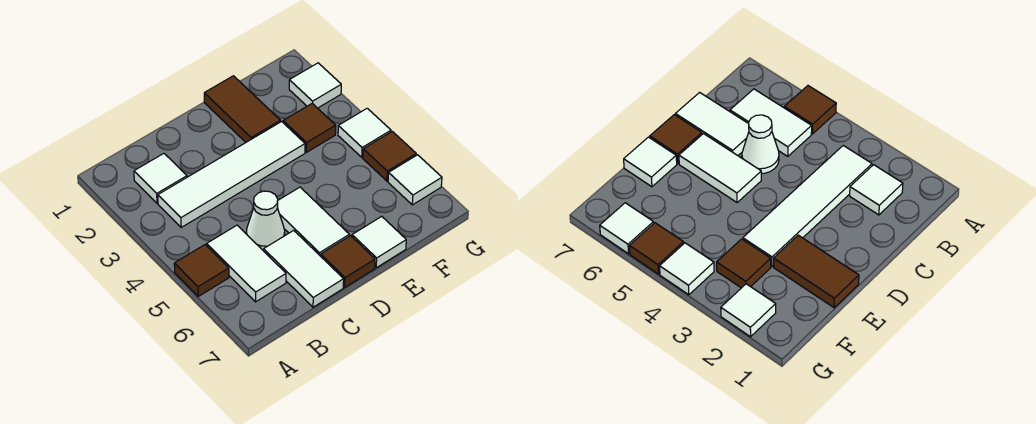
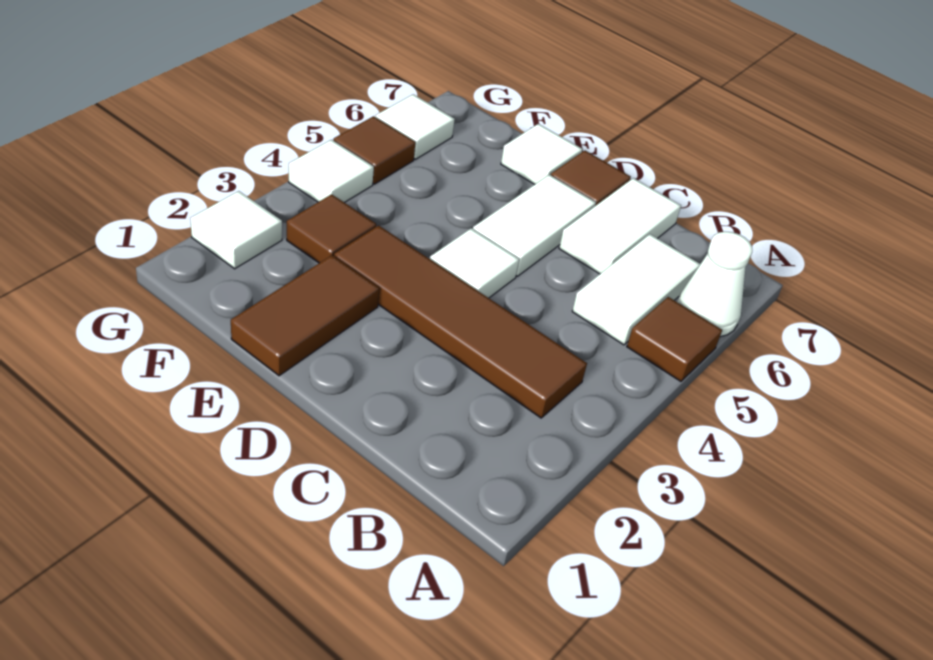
white 1x1 tile [134,153,187,203] -> white 1x1 tile moved to [430,228,519,298]
white 1x4 tile [158,122,305,227] -> brown 1x4 tile [334,225,587,418]
white 1x1 cone [246,191,285,251] -> white 1x1 cone moved to [678,231,752,337]

